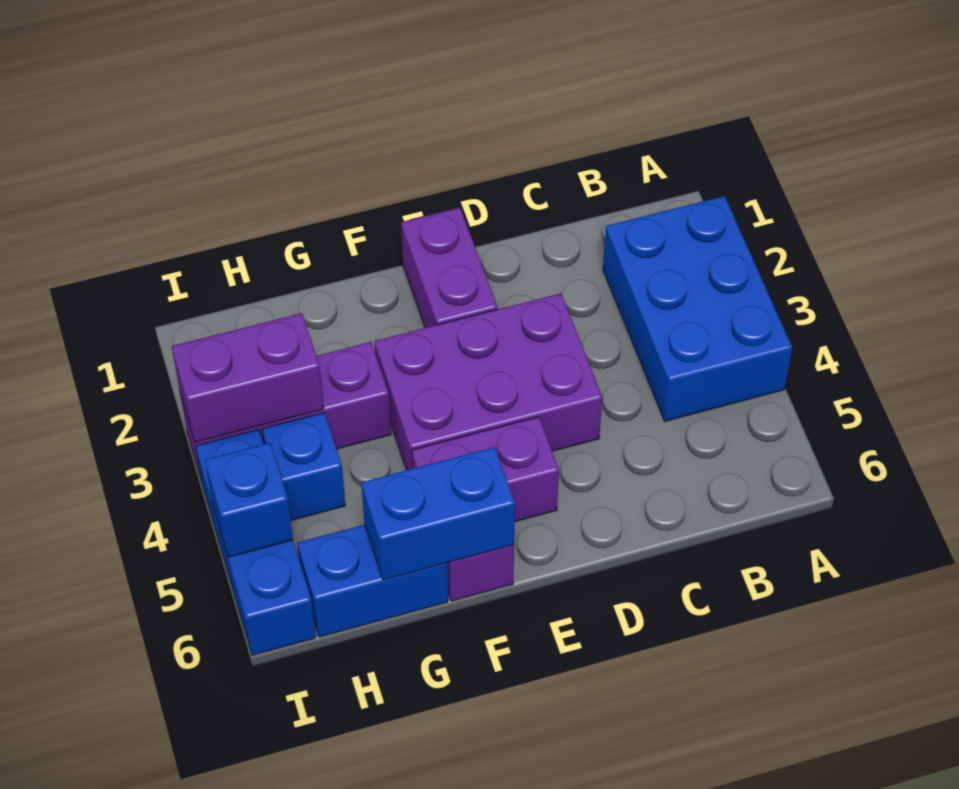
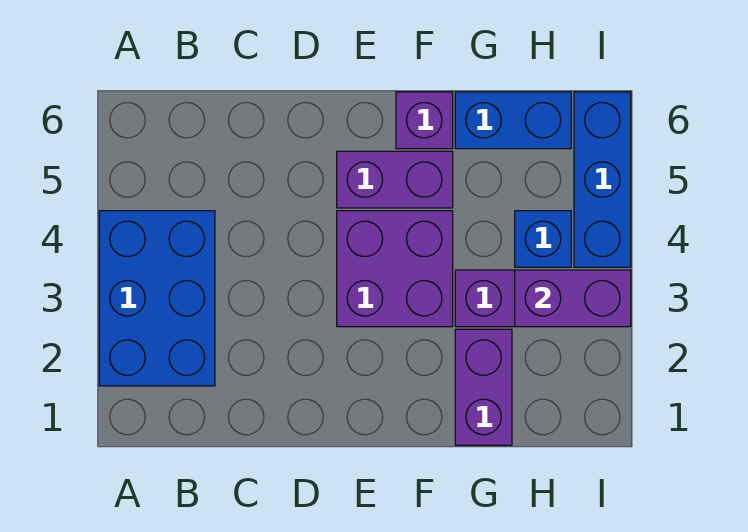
purple 2x3 brick [374,293,602,470] -> purple 2x2 brick [337,211,453,327]
purple 1x2 brick [401,208,498,328] -> purple 1x2 brick moved to [455,329,512,445]
blue 1x2 brick [361,447,515,580] -> none
blue 1x1 brick [205,443,293,557] -> none

